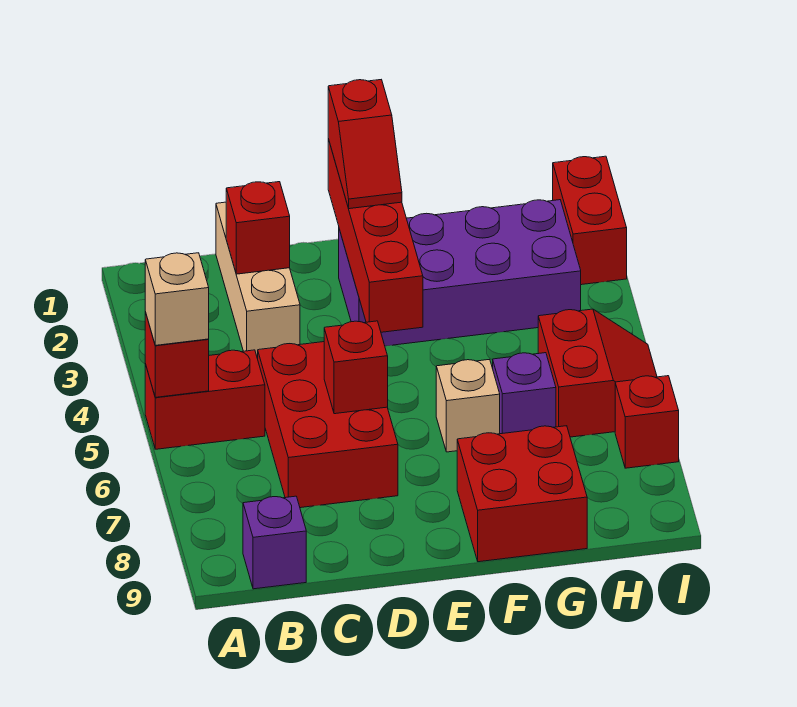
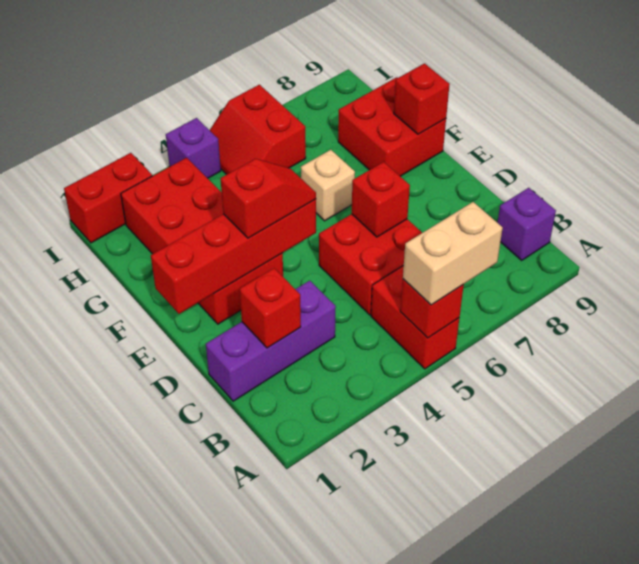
tan 1x1 brick [145,253,209,345] -> tan 1x2 brick [403,202,503,305]
tan 1x3 brick [216,202,300,359] -> purple 1x3 brick [206,281,336,401]
red 2x3 brick [258,342,398,508] -> red 2x2 brick [319,214,422,315]
red 1x2 slope [328,80,402,209] -> red 1x2 slope moved to [220,159,316,238]
purple 2x4 brick [339,200,581,346] -> red 2x4 brick [121,158,283,324]
purple 1x1 brick [493,353,556,434] -> purple 1x1 brick moved to [166,118,221,178]
red 2x2 slope [538,309,657,437] -> red 2x2 slope turned to [210,85,306,175]
red 1x1 brick [615,376,679,468] -> red 1x1 brick moved to [394,63,450,134]

